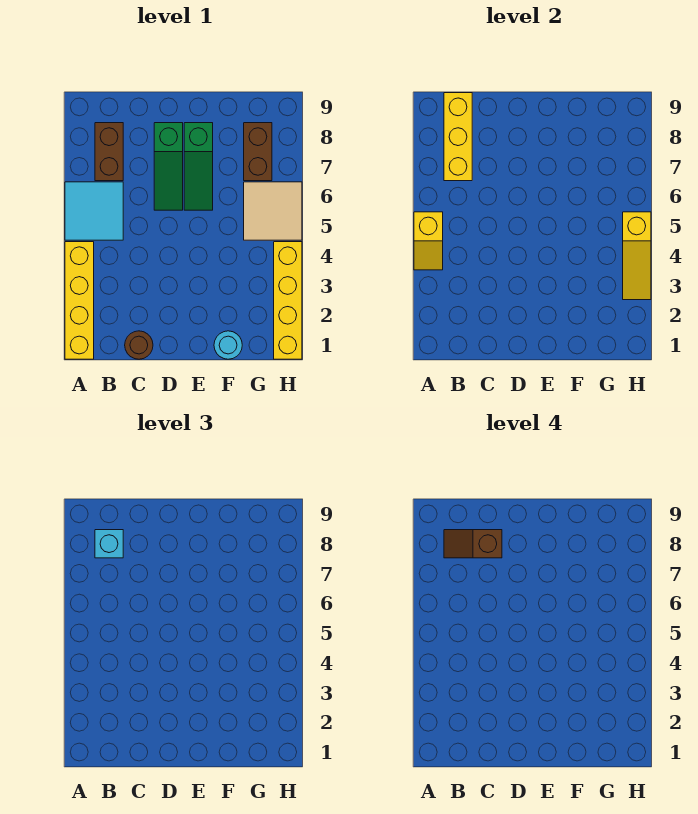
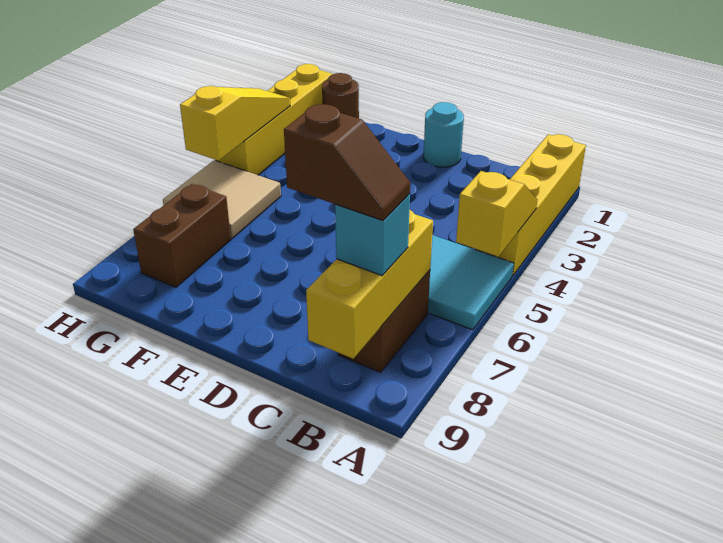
brown 1x1 round brick [125,331,153,359] -> brown 1x1 round brick moved to [322,73,359,118]
green 1x3 slope [154,123,183,210] -> none
green 1x3 slope [184,123,213,210] -> none
cyan 1x1 round brick [214,331,242,359] -> cyan 1x1 round brick moved to [423,102,464,167]

